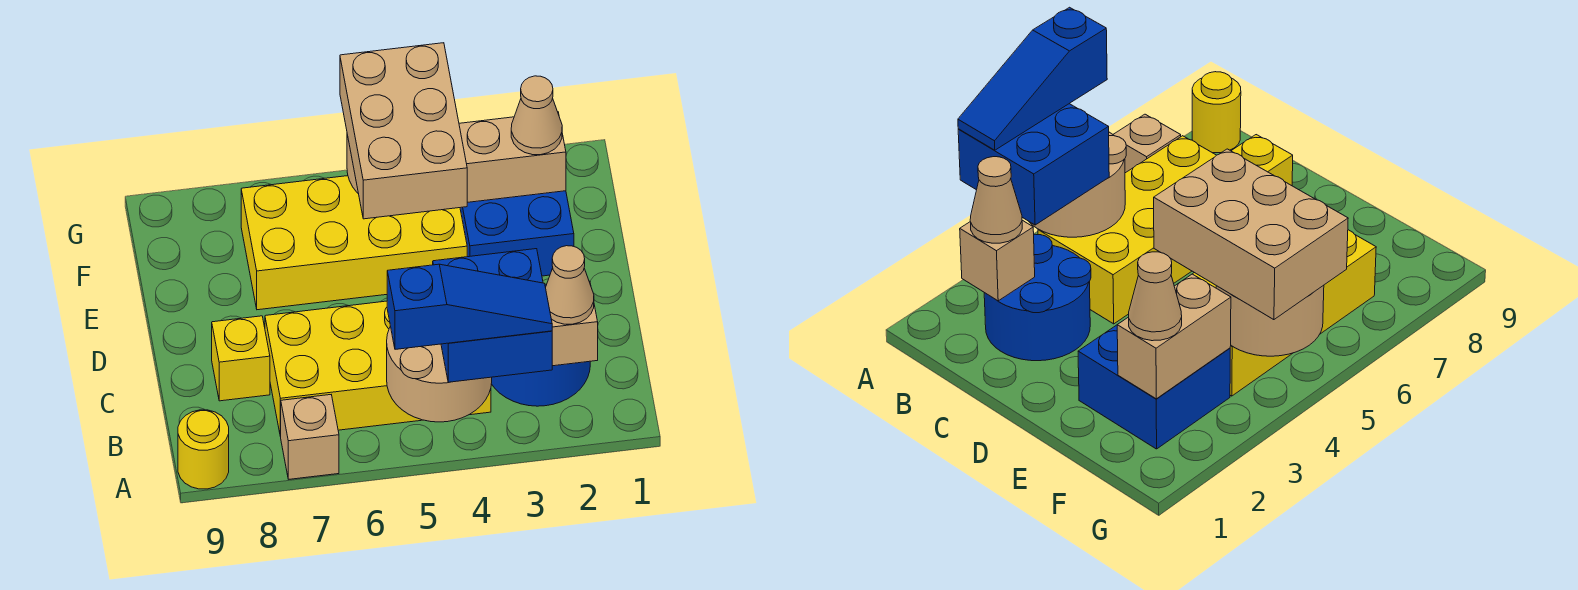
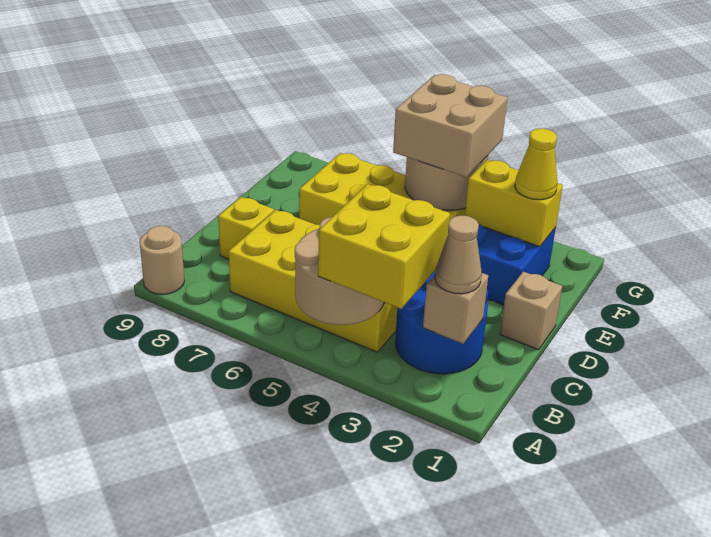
blue 2x2 brick [433,249,552,382] -> yellow 2x2 brick [318,184,450,309]
blue 1x3 slope [387,264,552,349] -> none
tan 1x1 brick [281,395,339,479] -> tan 1x1 brick moved to [500,272,562,350]
yellow 1x1 round brick [178,410,229,489] -> tan 1x1 round brick [140,226,184,294]
tan 2x3 brick [340,43,467,219] -> tan 2x2 brick [393,74,508,177]
tan 1x2 brick [459,112,566,202] -> yellow 1x2 brick [465,160,563,247]
tan 1x1 cone [511,76,562,155] -> yellow 1x1 cone [515,129,558,200]

